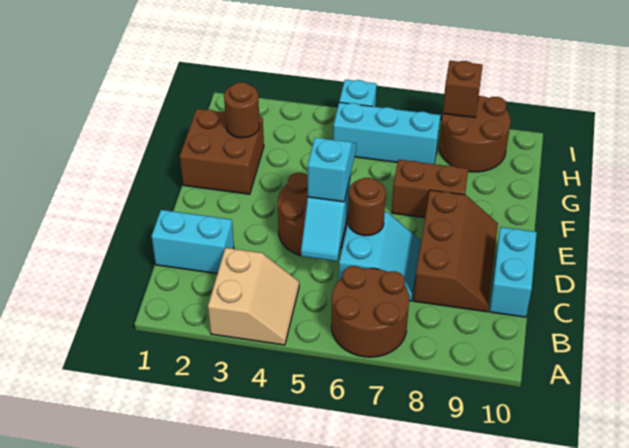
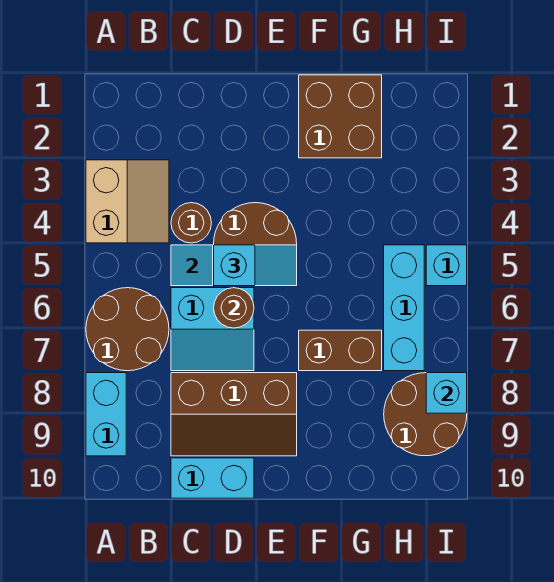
tan 2x2 slope [208,248,299,345] -> tan 2x2 slope turned to [86,160,169,243]
cyan 1x2 brick [151,210,234,274] -> cyan 1x2 brick moved to [86,373,126,456]
brown 1x2 brick [392,160,468,218] -> brown 1x2 brick turned to [299,330,382,371]
brown 1x1 round brick [224,82,260,138] -> brown 1x1 round brick moved to [171,203,211,243]
brown 1x1 brick [443,61,483,118] -> cyan 1x1 brick [426,373,467,413]

